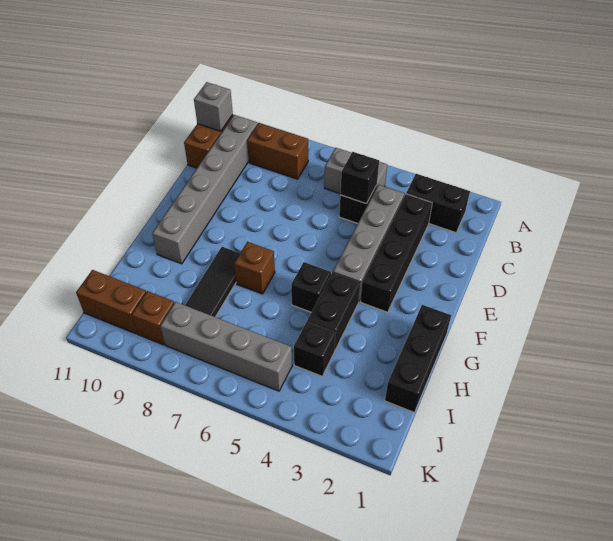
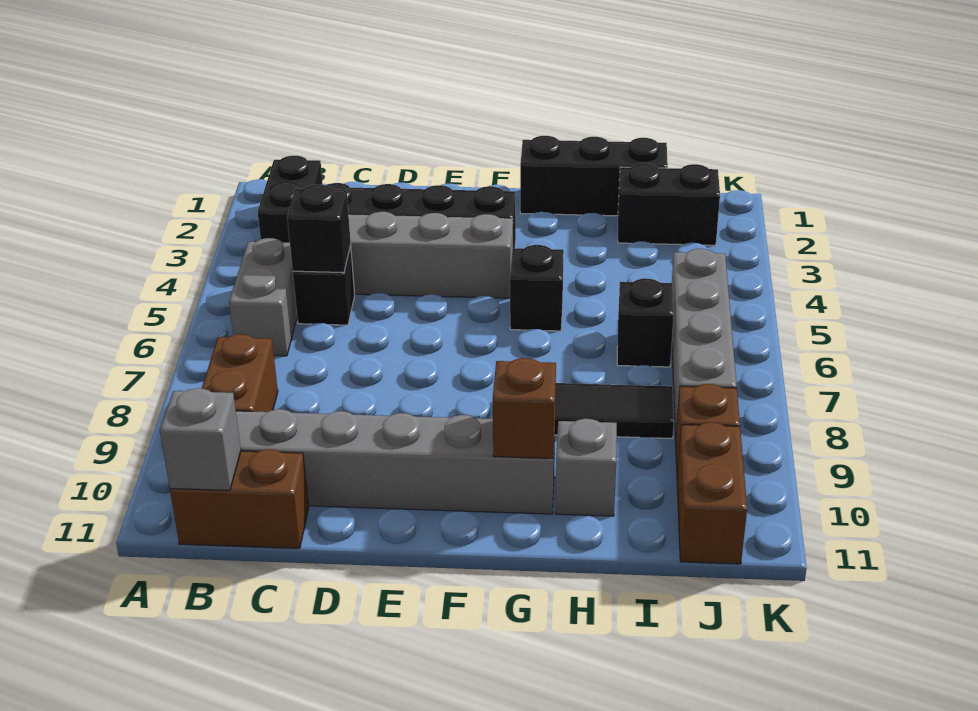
black 1x2 brick [307,272,360,350] -> black 1x2 brick moved to [618,163,720,245]
brown 1x1 brick [234,242,275,294] -> brown 1x1 brick moved to [493,358,556,459]
none -> grey 1x1 brick [555,419,617,516]
black 1x1 brick [294,322,336,376] -> black 1x1 brick moved to [617,278,674,367]

